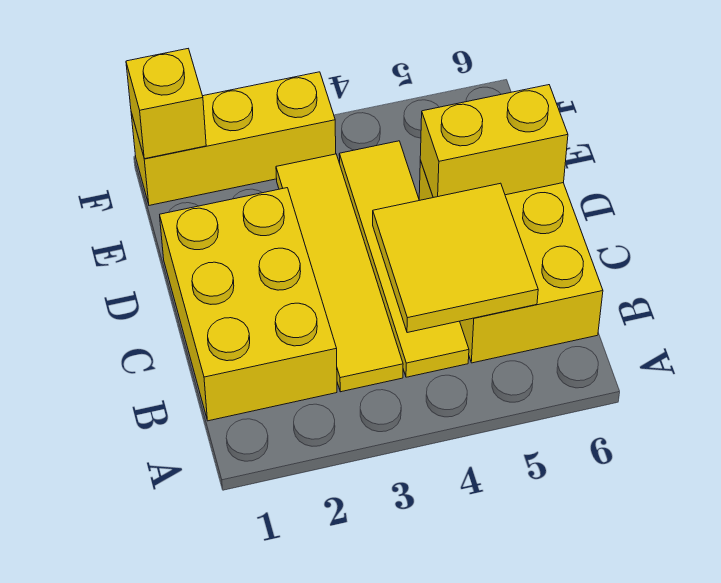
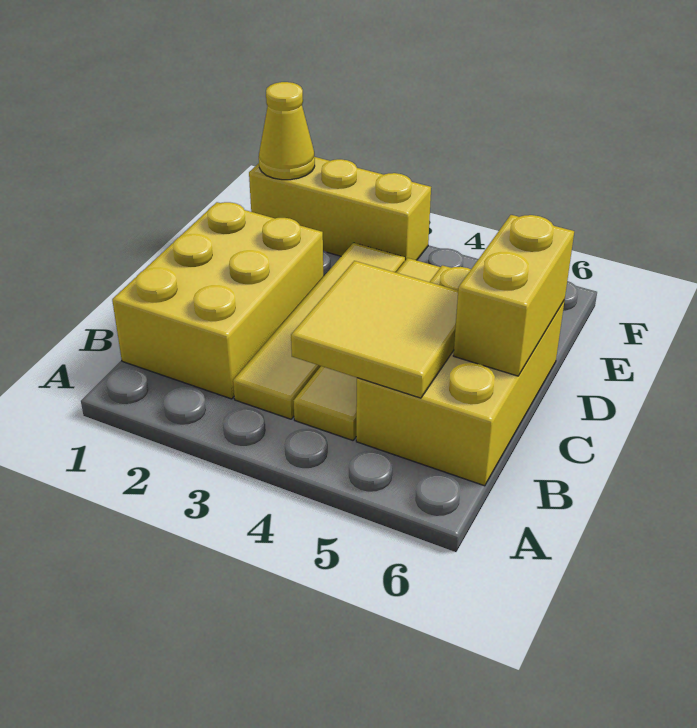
yellow 1x2 brick [420,85,568,198] -> yellow 1x2 brick turned to [453,215,574,376]
yellow 1x1 brick [126,49,206,159] -> yellow 1x1 cone [259,82,315,180]

